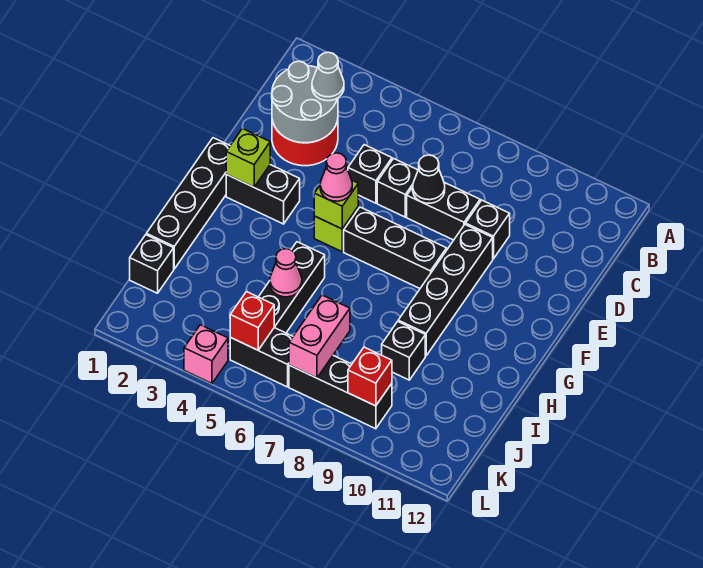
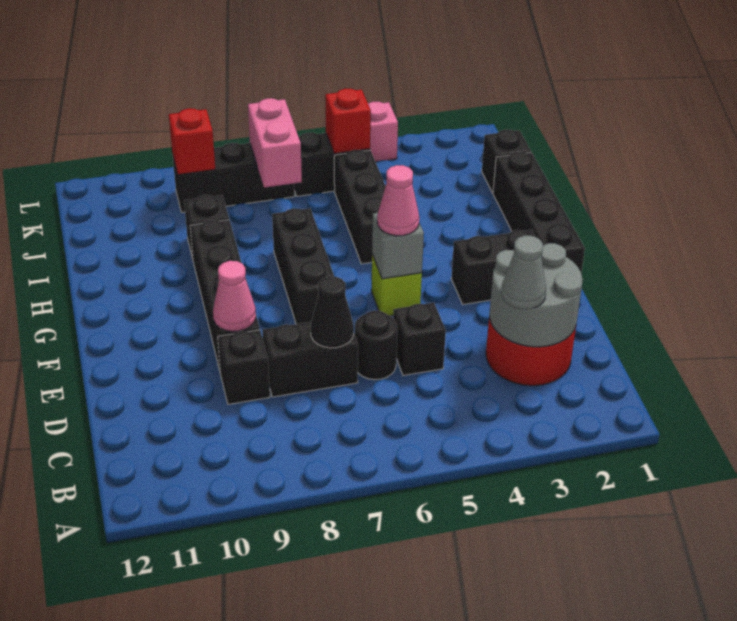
black 1x1 brick [377,159,418,217] -> black 1x1 round brick [355,311,397,380]
lime 1x1 brick [226,129,270,187] -> none
lime 1x1 brick [314,181,358,229] -> grey 1x1 brick [372,213,424,279]
black 1x3 brick [344,207,447,288] -> black 1x3 brick turned to [272,208,334,324]
pink 1x1 cone [270,249,302,297] -> pink 1x1 cone moved to [213,261,256,332]

